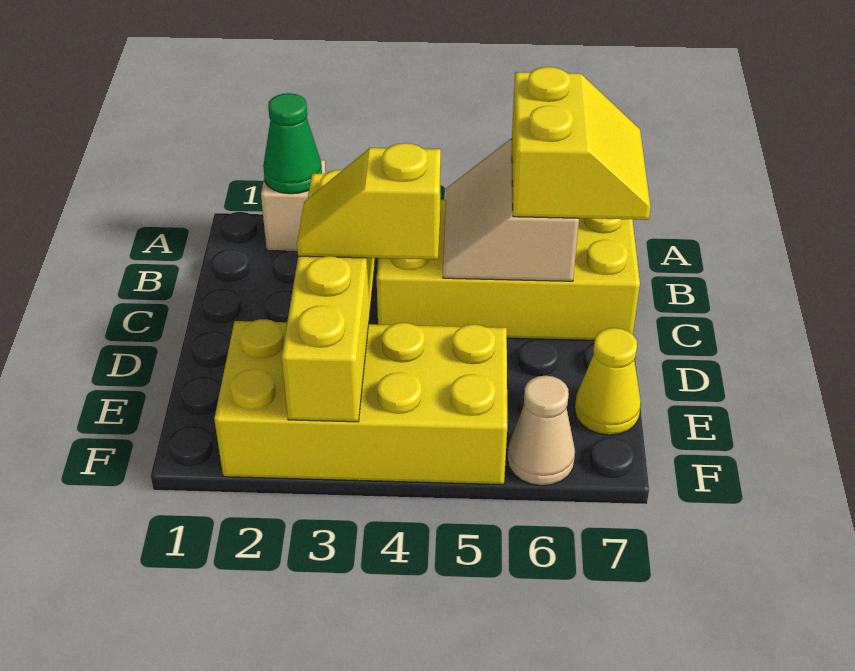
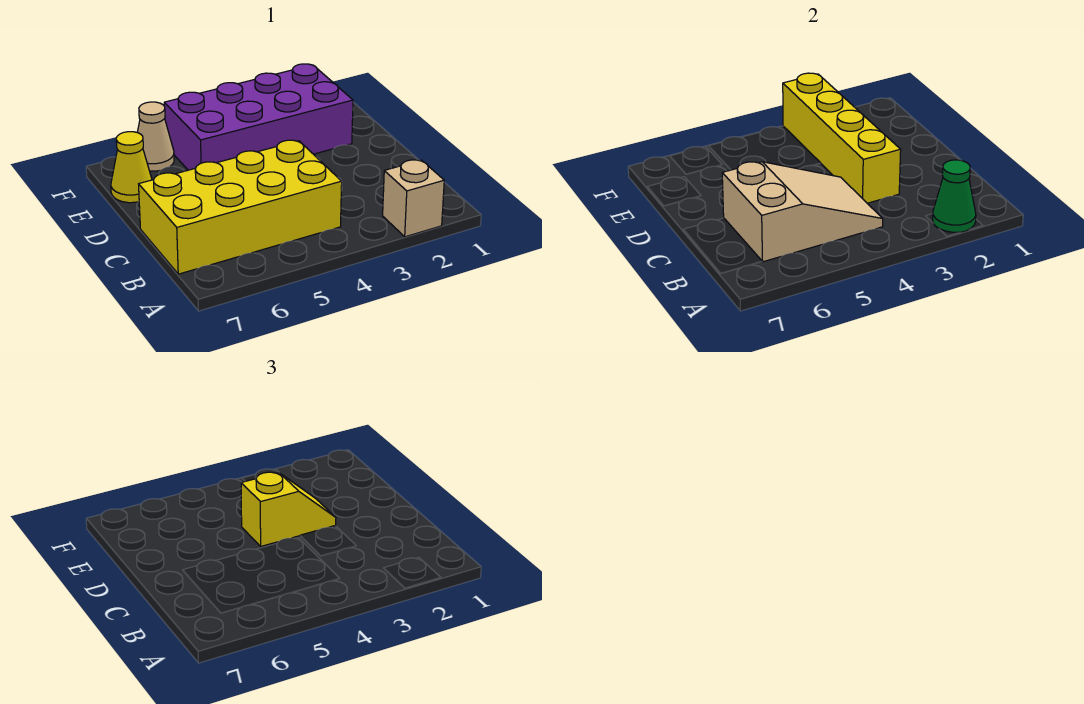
tan 2x2 slope [443,139,579,281] -> tan 2x3 slope [722,162,883,262]
yellow 2x2 slope [512,67,651,220] -> none
yellow 2x4 brick [214,319,507,485] -> purple 2x4 brick [164,64,353,170]

